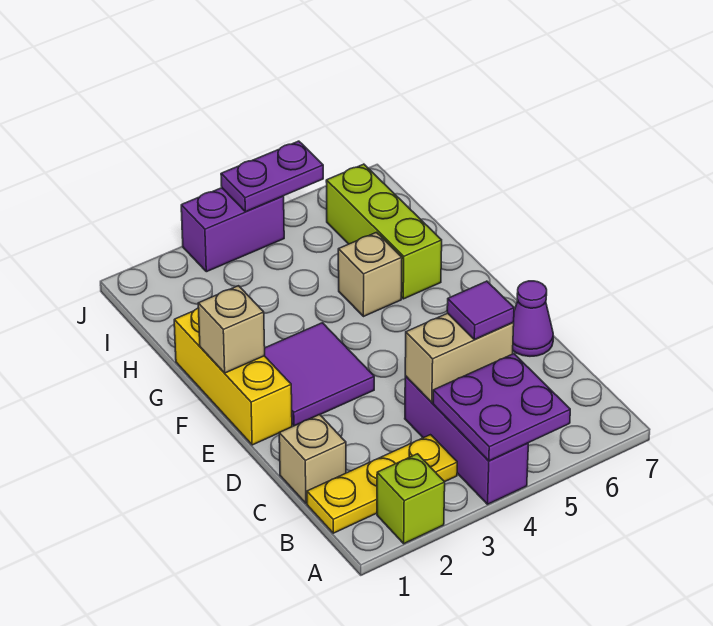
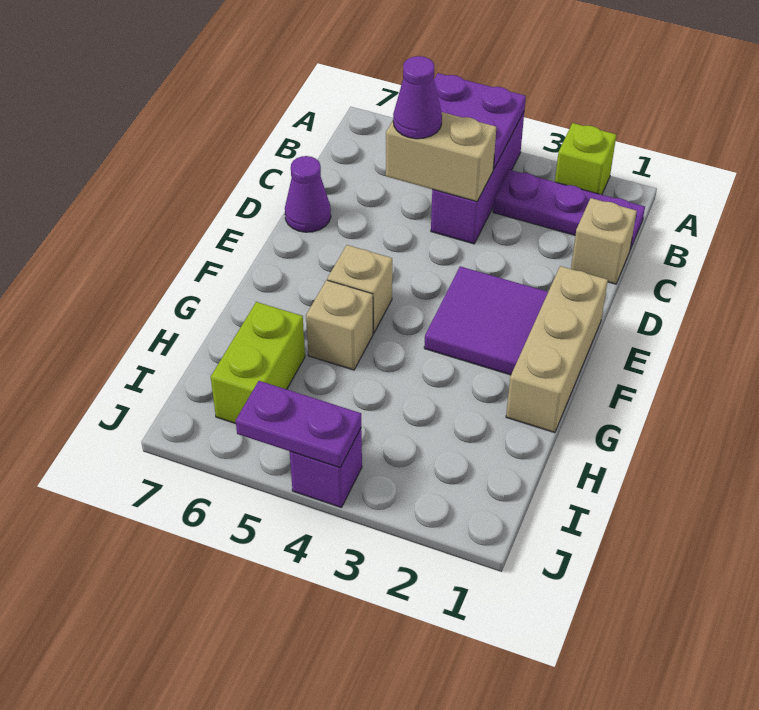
yellow 1x3 plate [307,435,457,533] -> purple 1x3 plate [493,170,645,250]
purple 1x1 tile [447,281,514,340] -> purple 1x1 cone [393,56,442,139]
yellow 1x3 brick [174,308,292,445] -> tan 1x3 brick [506,266,608,433]
tan 1x1 brick [198,286,265,373] -> tan 1x1 brick moved to [327,245,392,333]
lime 1x3 brick [326,164,442,299] -> lime 1x2 brick [211,302,305,424]
purple 1x2 brick [181,188,284,272] -> purple 1x1 brick [290,429,362,508]

